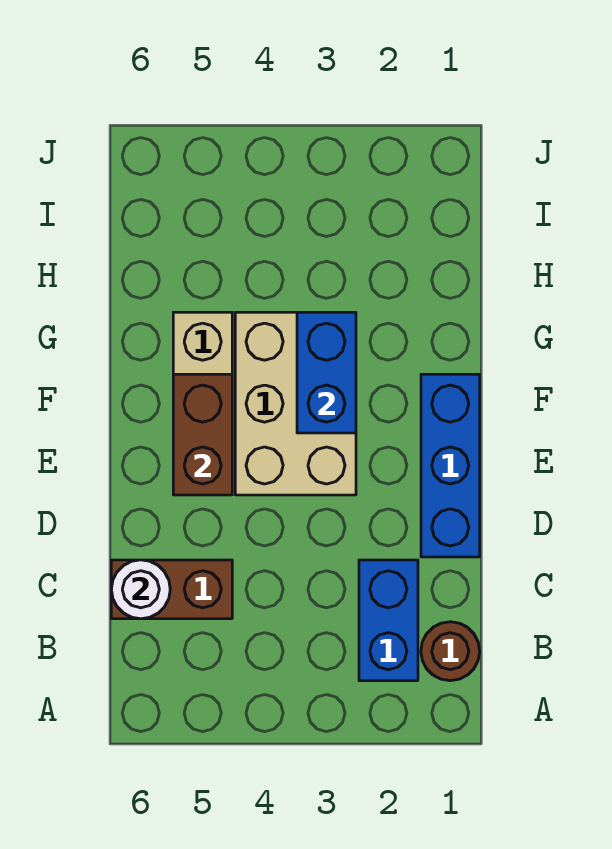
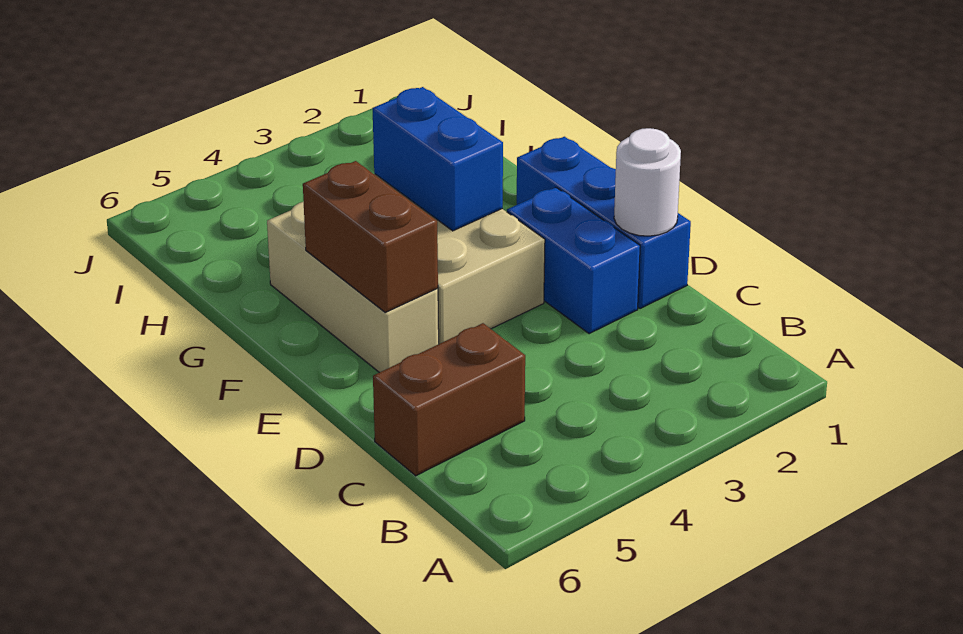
brown 1x1 round brick [421,622,480,681] -> none
blue 1x2 brick [359,560,418,681] -> blue 1x2 brick moved to [507,187,640,334]
white 1x1 round brick [111,560,170,619] -> white 1x1 round brick moved to [614,128,681,236]

